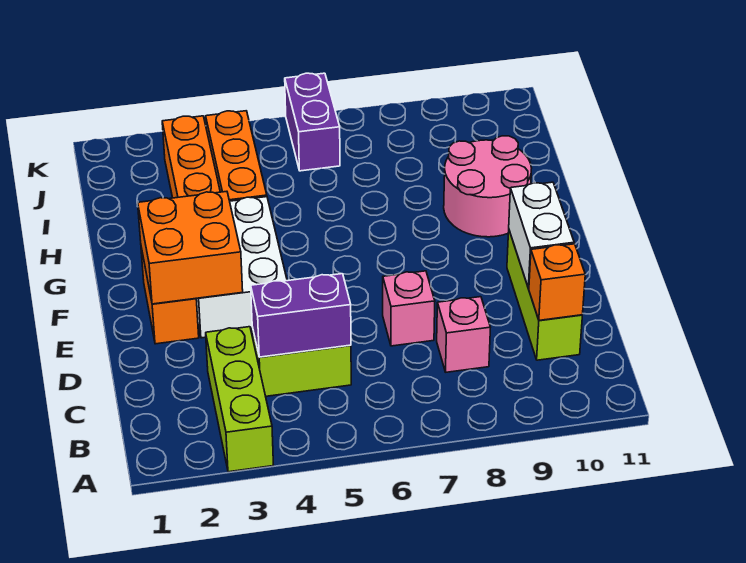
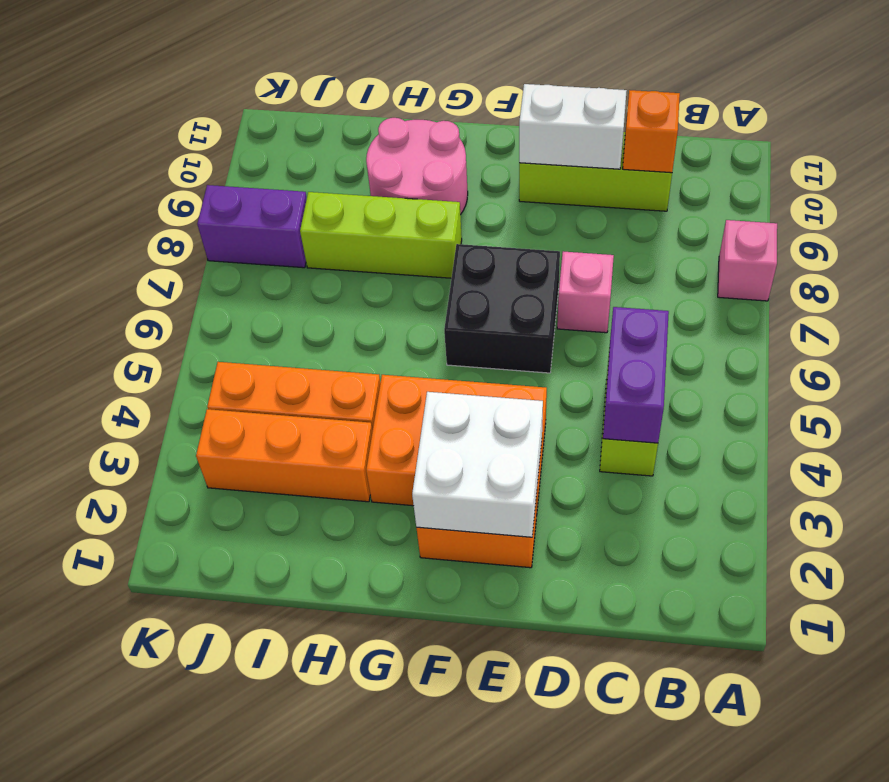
lime 1x3 brick [206,327,273,472] -> lime 1x3 brick moved to [300,192,462,278]
pink 1x1 brick [437,297,490,372] -> pink 1x1 brick moved to [718,220,777,301]
orange 2x2 brick [138,191,243,304] -> white 2x2 brick [412,392,543,537]
white 2x3 brick [196,197,287,338] -> orange 2x3 brick [366,375,547,516]
none -> black 2x2 brick [444,244,560,373]
purple 1x2 brick [285,73,340,171] -> purple 1x2 brick moved to [197,185,307,268]

